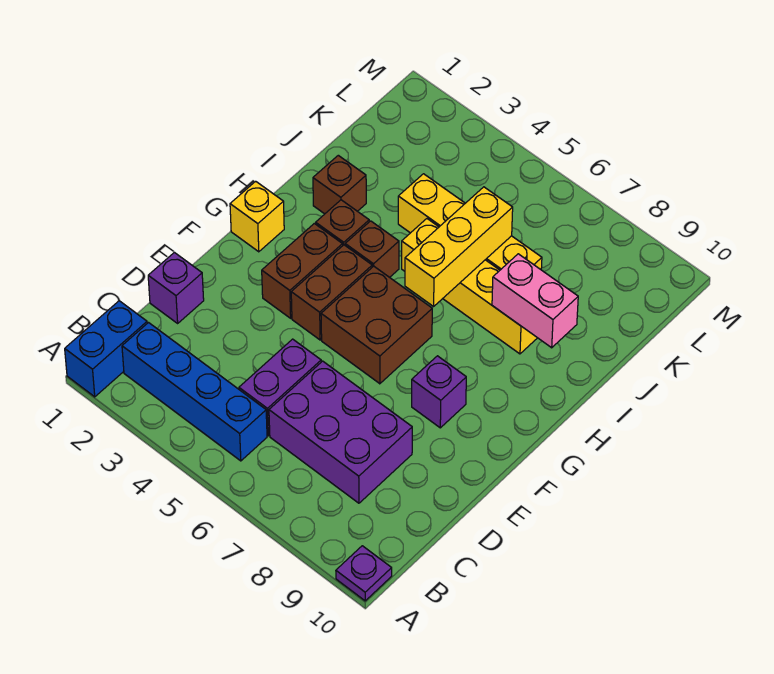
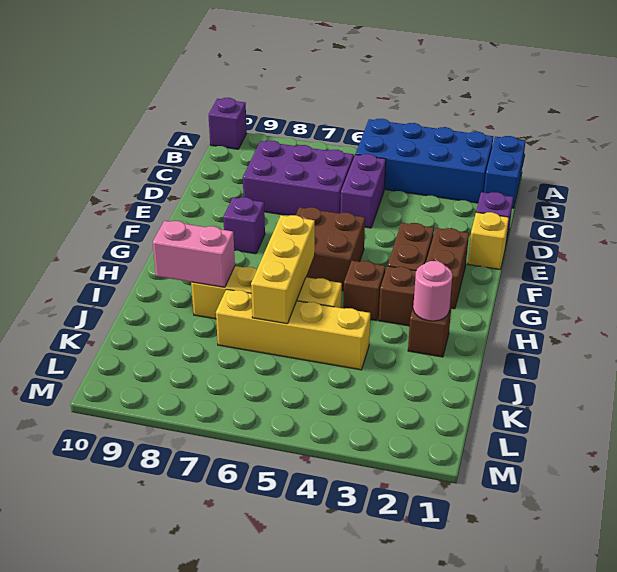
purple 1x1 plate [336,546,392,601] -> purple 1x1 brick [208,98,247,149]
blue 1x4 brick [122,323,267,461] -> blue 2x4 brick [356,119,493,203]
brown 1x2 brick [291,245,372,340] -> brown 1x2 brick moved to [426,228,469,309]
yellow 1x1 brick [230,181,284,252] -> yellow 1x1 brick moved to [468,212,509,269]
none -> pink 1x1 round brick [413,261,452,321]

